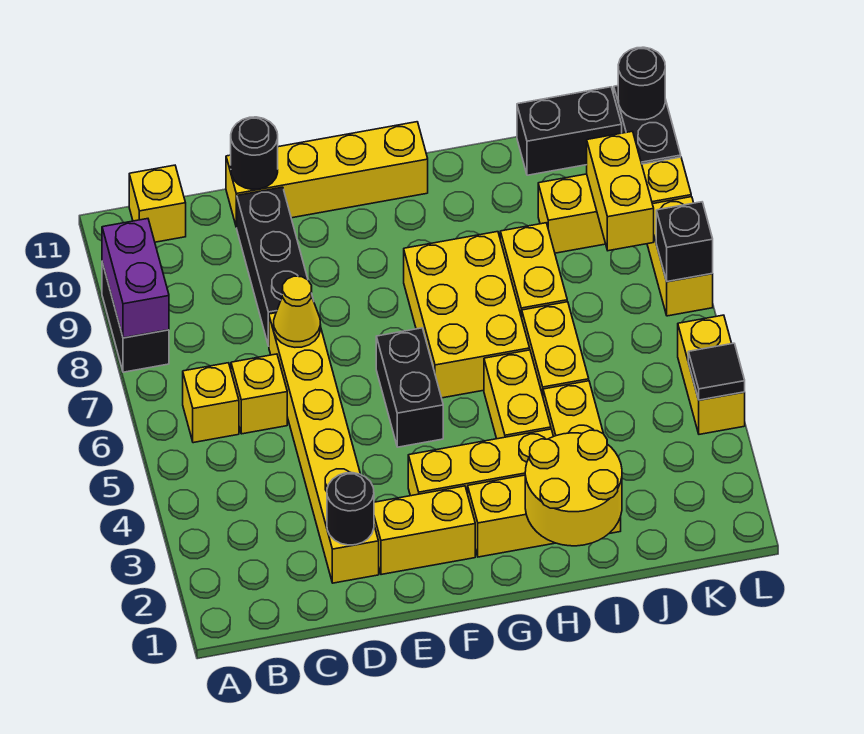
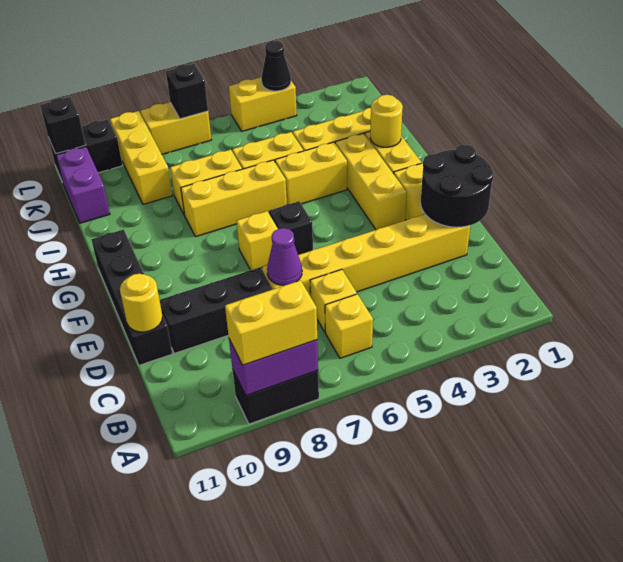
yellow 1x1 brick [129,165,186,242] -> yellow 1x1 brick moved to [237,211,278,270]
black 1x1 round brick [327,473,374,545] -> black 2x2 round brick [421,145,494,227]
yellow 1x1 cone [274,276,321,347] -> purple 1x1 cone [267,228,302,285]
yellow 1x4 brick [226,122,428,227] -> black 1x4 brick [91,229,172,365]
black 1x1 round brick [231,117,278,189] -> yellow 1x1 round brick [120,274,163,332]
black 1x2 brick [376,328,443,447] -> black 1x1 brick [269,201,313,255]
yellow 2x3 brick [404,232,530,398] -> yellow 1x3 brick [181,160,287,237]
yellow 2x2 round brick [525,430,622,546] -> yellow 1x1 round brick [370,95,403,147]
black 1x2 brick [517,87,622,175] -> purple 1x2 brick [56,147,110,223]
yellow 1x2 brick [587,131,654,251] -> yellow 1x2 brick moved to [225,280,317,365]
black 1x1 tile [688,343,745,400] -> black 1x1 cone [261,41,291,91]
black 1x1 round brick [618,47,665,120] -> black 1x1 brick [40,97,86,154]

